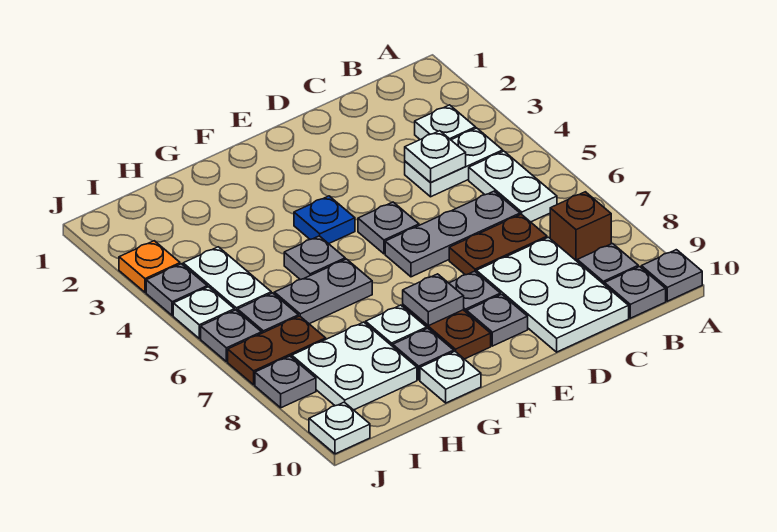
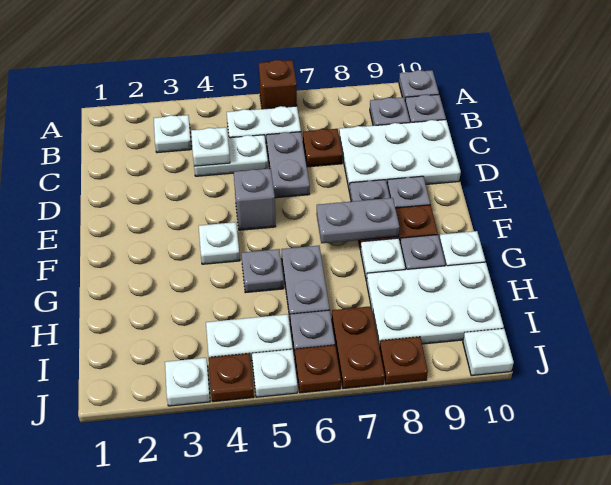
white 1x2 plate [405,128,503,197] -> white 1x2 plate turned to [194,135,268,176]
brown 1x1 brick [550,192,611,261] -> brown 1x1 brick moved to [259,60,297,109]
grey 1x3 plate [385,191,520,277] -> grey 1x2 plate [266,132,310,198]
brown 1x2 plate [449,214,547,275] -> brown 1x1 plate [303,129,342,167]
grey 1x1 plate [358,202,419,254] -> grey 1x1 brick [234,168,276,230]
blue 1x1 plate [294,196,355,244] -> white 1x1 plate [199,222,240,264]
grey 1x1 plate [403,274,464,326] -> grey 1x2 plate [316,198,399,243]
white 2x2 plate [292,322,417,410] -> white 2x3 plate [367,262,504,347]
orange 1x1 plate [119,241,180,292] -> white 1x1 plate [165,358,210,406]
grey 1x1 plate [146,264,207,316] -> brown 1x1 plate [209,354,254,402]
grey 1x1 plate [201,310,262,362] -> brown 1x1 plate [295,345,341,393]
grey 1x1 plate [255,356,316,408] -> brown 1x1 plate [379,337,428,384]

